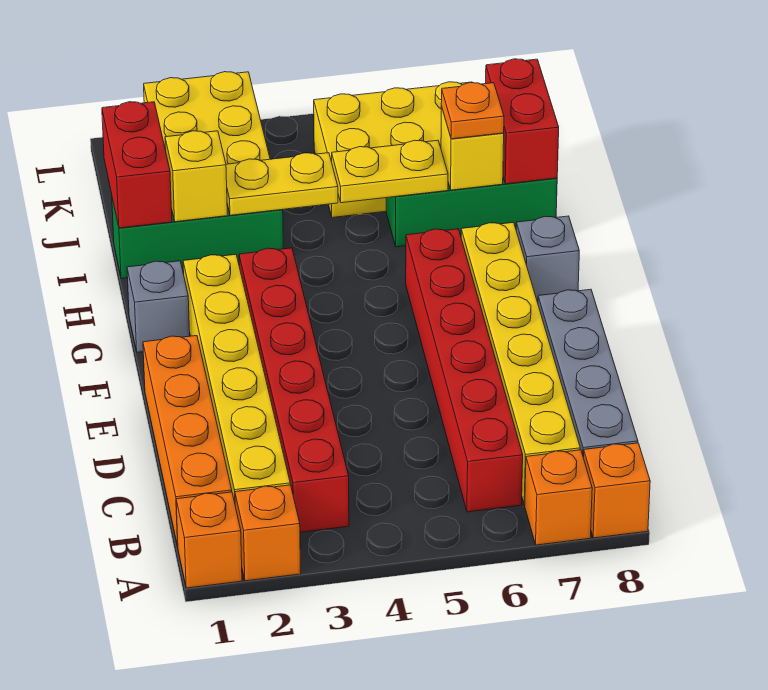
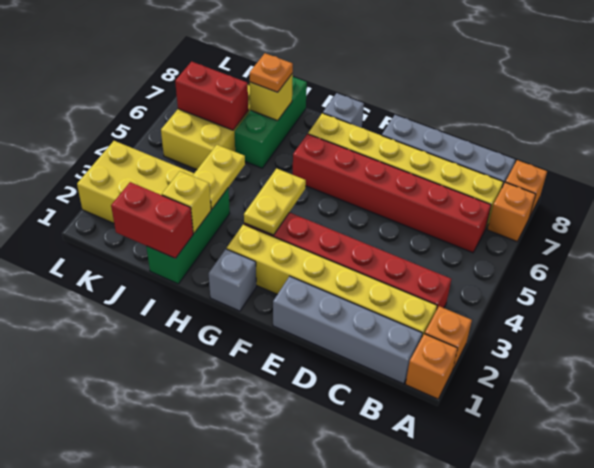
orange 1x4 brick [143,336,232,546] -> grey 1x4 brick [273,276,422,384]
yellow 1x2 plate [332,140,448,203] -> yellow 1x2 plate moved to [244,168,306,235]
red 1x2 brick [486,59,559,184] -> red 1x2 brick moved to [175,62,248,130]

